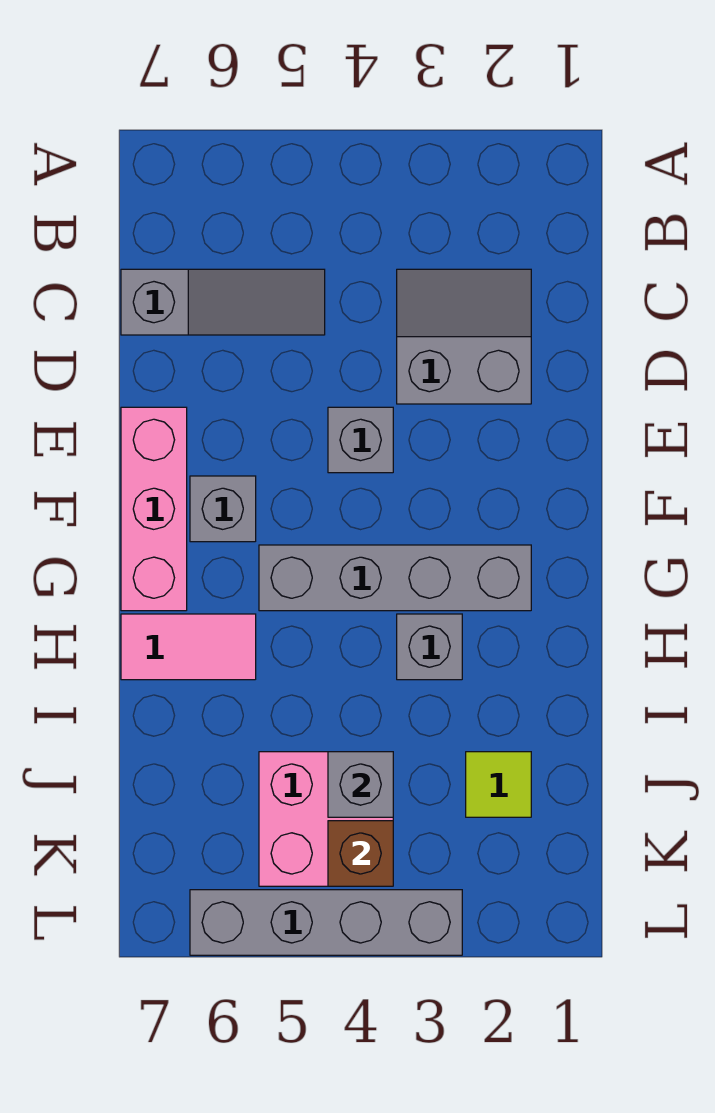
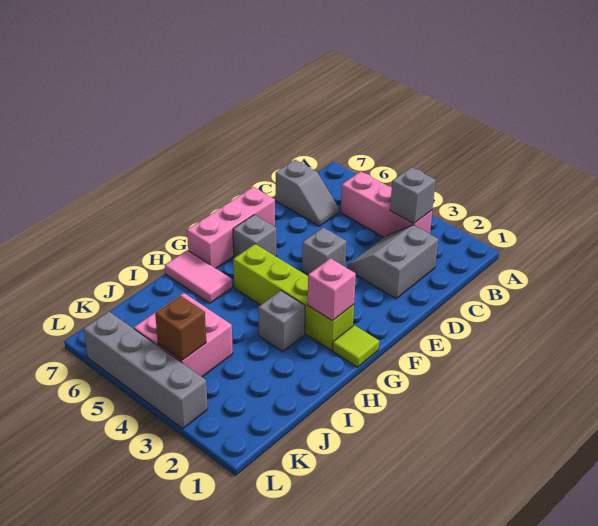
none -> pink 1x3 brick [341,172,432,237]
grey 2x2 slope [397,269,531,404] -> grey 2x2 slope turned to [347,225,438,299]
grey 1x3 slope [121,269,325,335] -> grey 1x2 slope [276,160,339,226]
grey 1x4 brick [259,545,531,611] -> lime 1x4 brick [233,244,354,350]
none -> pink 1x1 brick [308,258,356,321]
lime 1x1 tile [466,752,531,817] -> lime 1x1 tile moved to [333,325,379,367]
grey 1x1 brick [328,752,393,817] -> grey 1x1 brick moved to [390,167,436,224]

